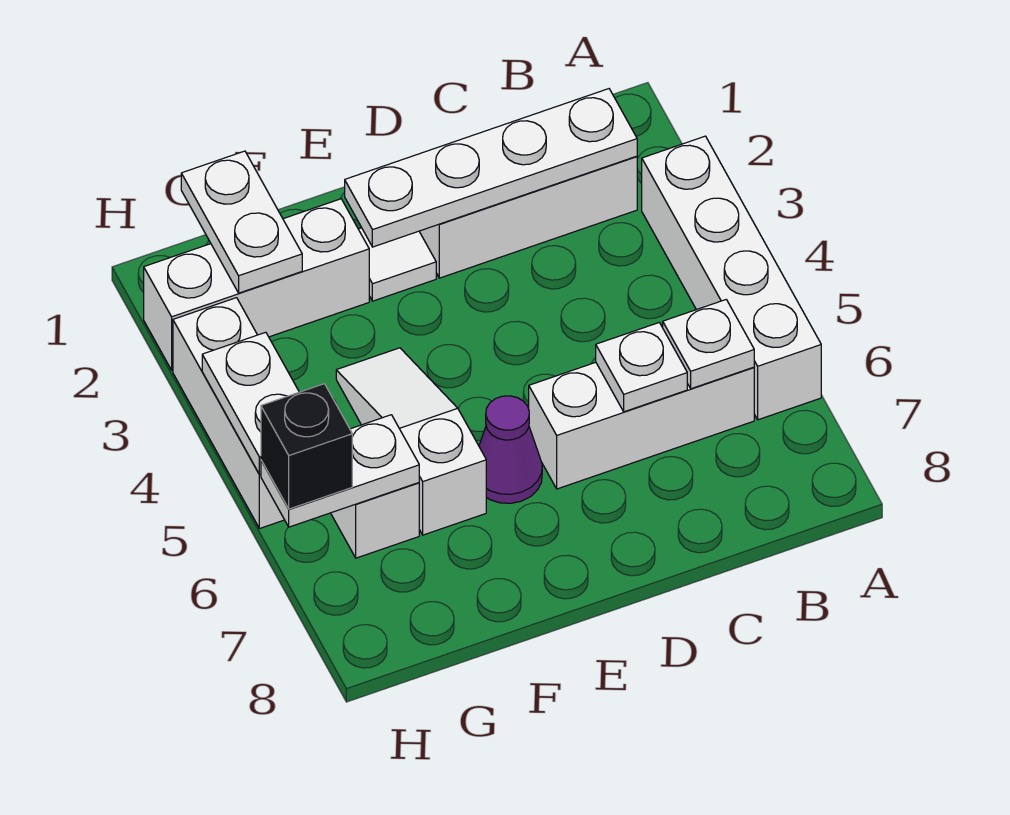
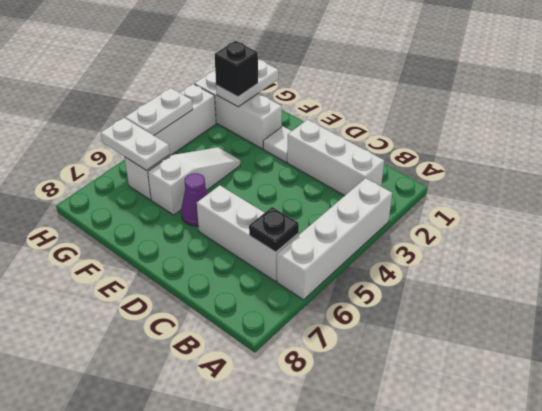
white 1x4 plate [345,89,637,247] -> none
white 1x1 plate [663,300,754,389] -> black 1x1 plate [249,207,299,252]
white 1x1 plate [596,323,687,412] -> none
black 1x1 brick [261,384,352,509] -> black 1x1 brick moved to [214,41,258,97]

